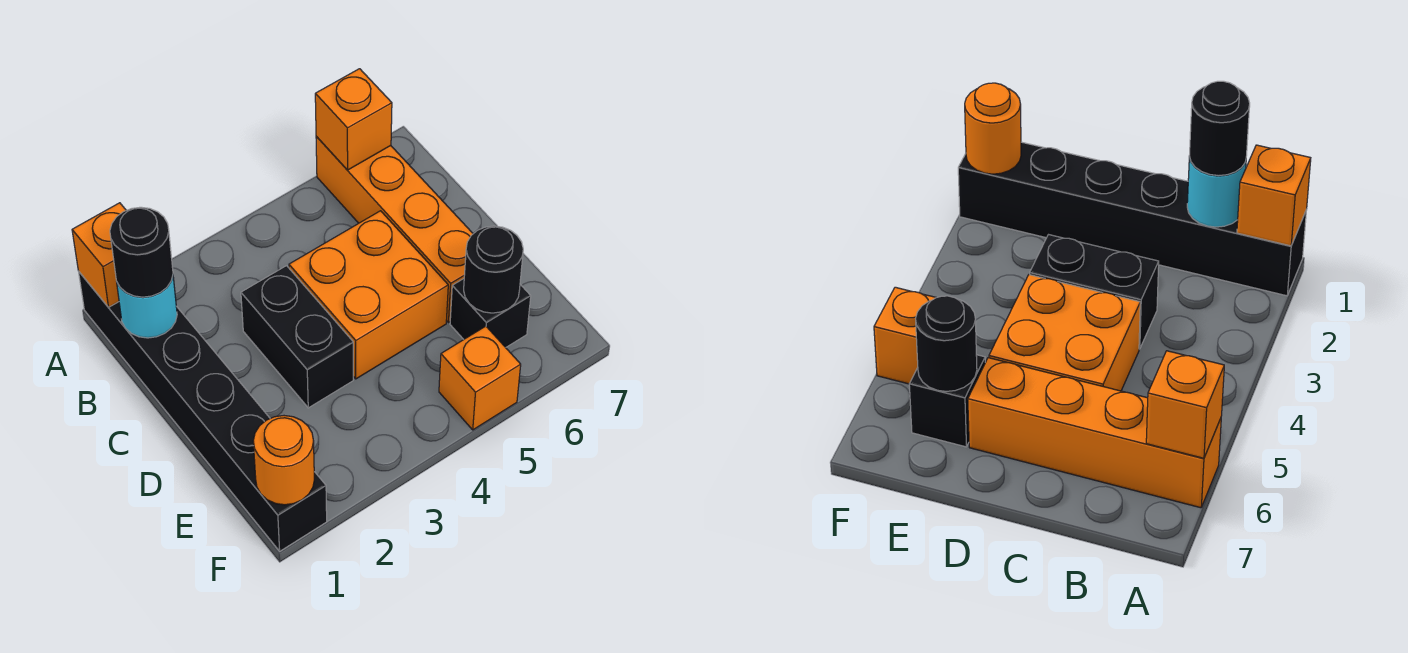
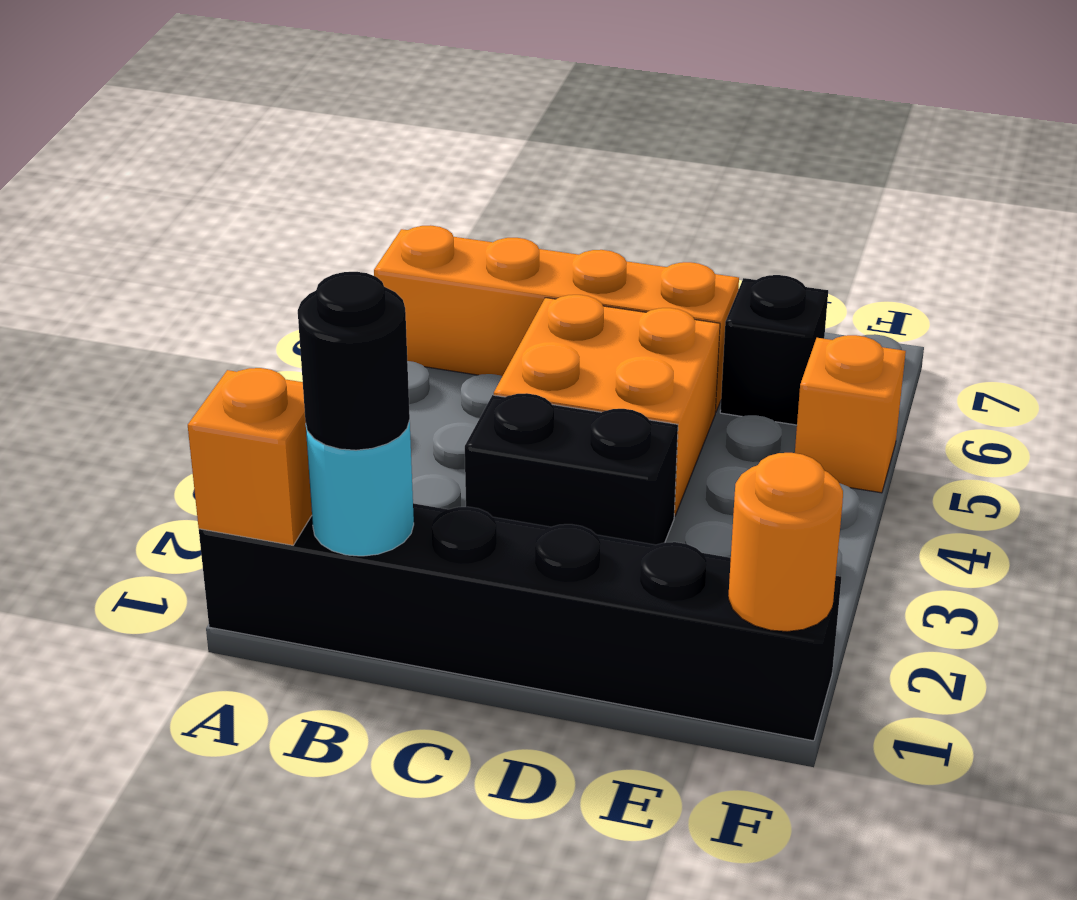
orange 1x1 brick [315,69,392,170] -> none
black 1x1 round brick [464,226,523,313] -> none

